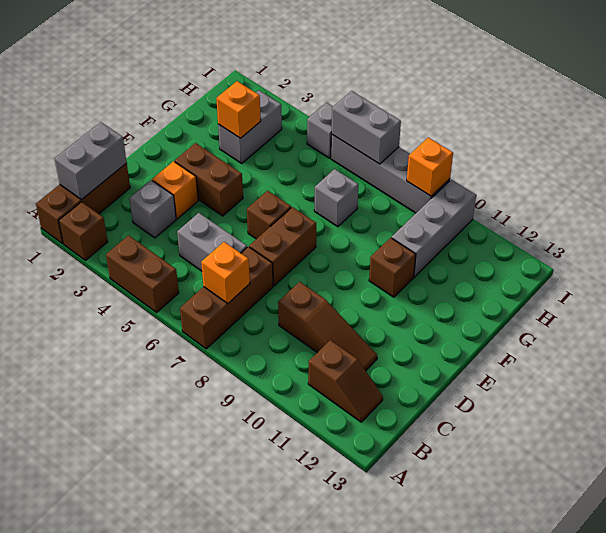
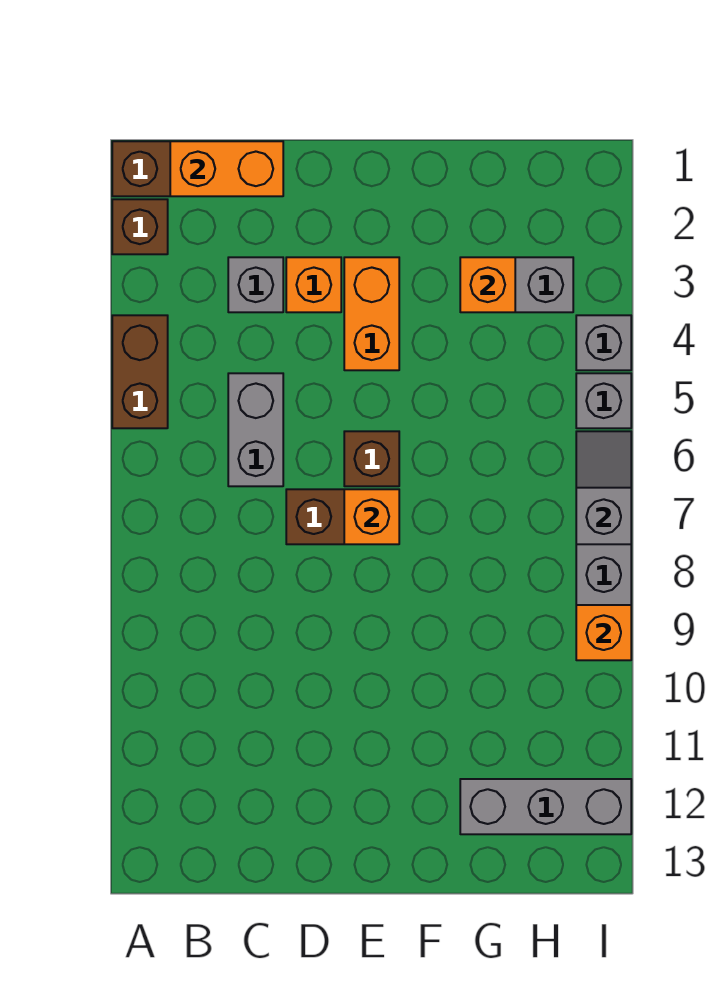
brown 1x3 brick [180,247,273,349] -> none
grey 1x2 brick [55,122,127,200] -> orange 1x2 brick [170,141,283,196]
orange 1x1 brick [201,242,250,303] -> orange 1x1 brick moved to [344,489,399,544]
brown 1x2 slope [308,340,383,422] -> none
brown 1x3 slope [278,282,377,371] -> none
brown 1x2 brick [175,143,243,216] -> orange 1x2 brick [344,257,399,370]
brown 1x1 brick [369,238,416,297] -> none
grey 1x1 brick [314,169,358,227] -> grey 1x1 brick moved to [576,315,631,370]
grey 1x3 brick [392,180,476,277] -> grey 1x3 brick moved to [460,779,631,834]
grey 1x2 brick [331,91,401,164] -> grey 1x2 slope [576,431,631,544]

